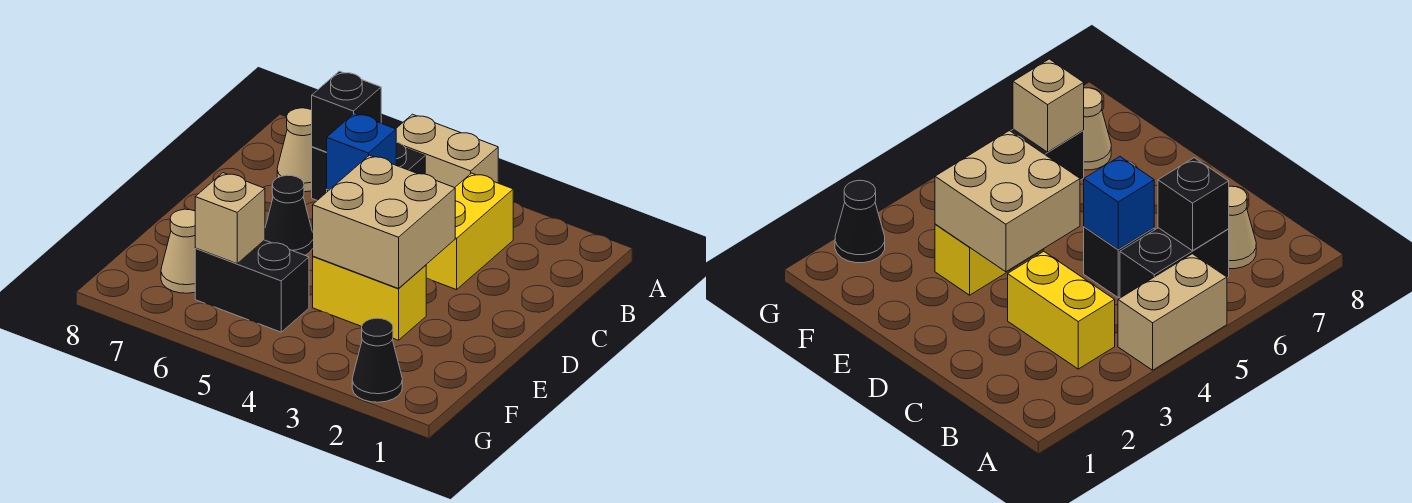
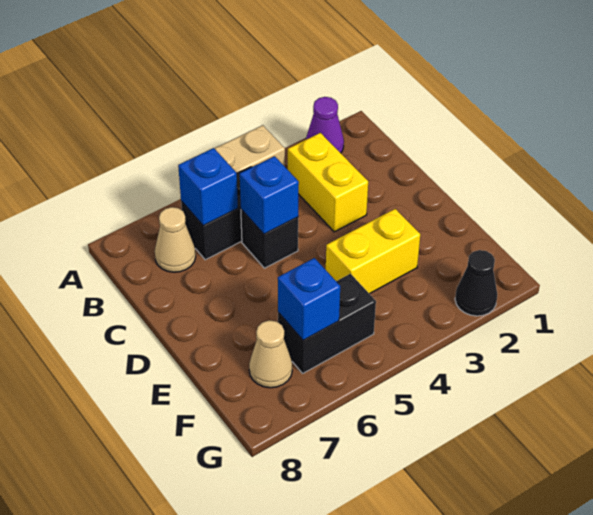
none -> purple 1x1 cone [306,97,344,153]
black 1x1 brick [312,71,381,152] -> blue 1x1 brick [178,148,238,226]
tan 2x2 brick [313,155,455,289] -> none
black 1x1 cone [265,175,313,255] -> none
tan 1x1 brick [195,173,265,264] -> blue 1x1 brick [278,258,340,340]

